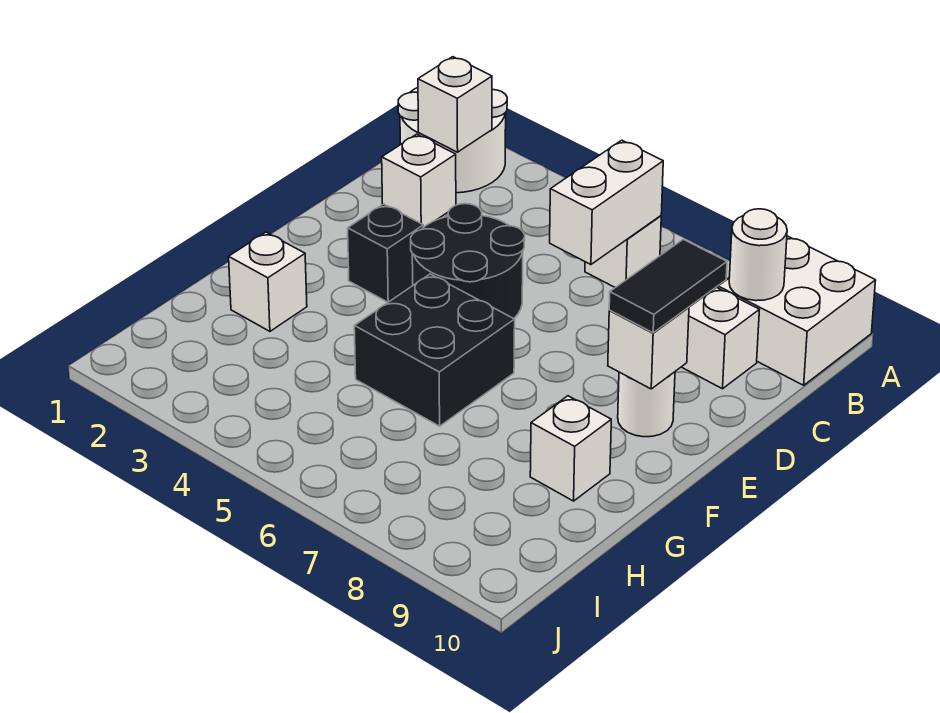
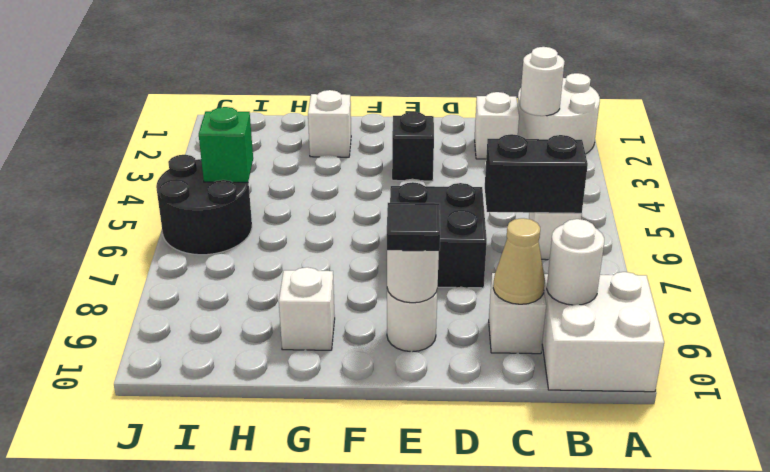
white 1x1 brick [418,57,492,152] -> white 1x1 round brick [520,47,564,116]
white 1x2 brick [550,140,663,265] -> black 1x2 brick [485,134,588,213]
none -> tan 1x1 cone [493,218,545,304]
black 2x2 round brick [411,204,525,319] -> black 2x2 round brick moved to [156,155,252,255]
black 1x2 tile [609,239,727,333] -> black 1x1 tile [387,203,440,251]
white 1x1 brick [608,307,689,389] -> white 1x1 round brick [387,250,439,303]
black 2x2 brick [354,274,515,426] -> black 2x2 brick moved to [390,182,487,288]
none -> green 1x1 brick [199,107,253,182]

